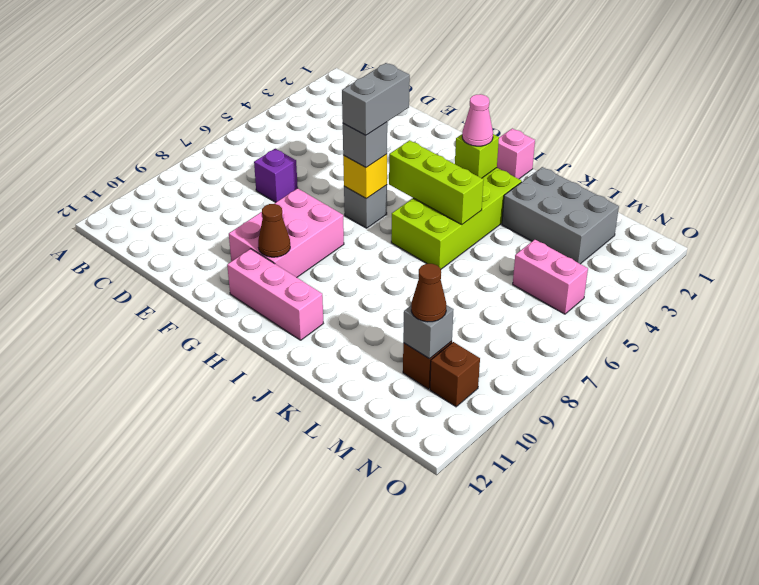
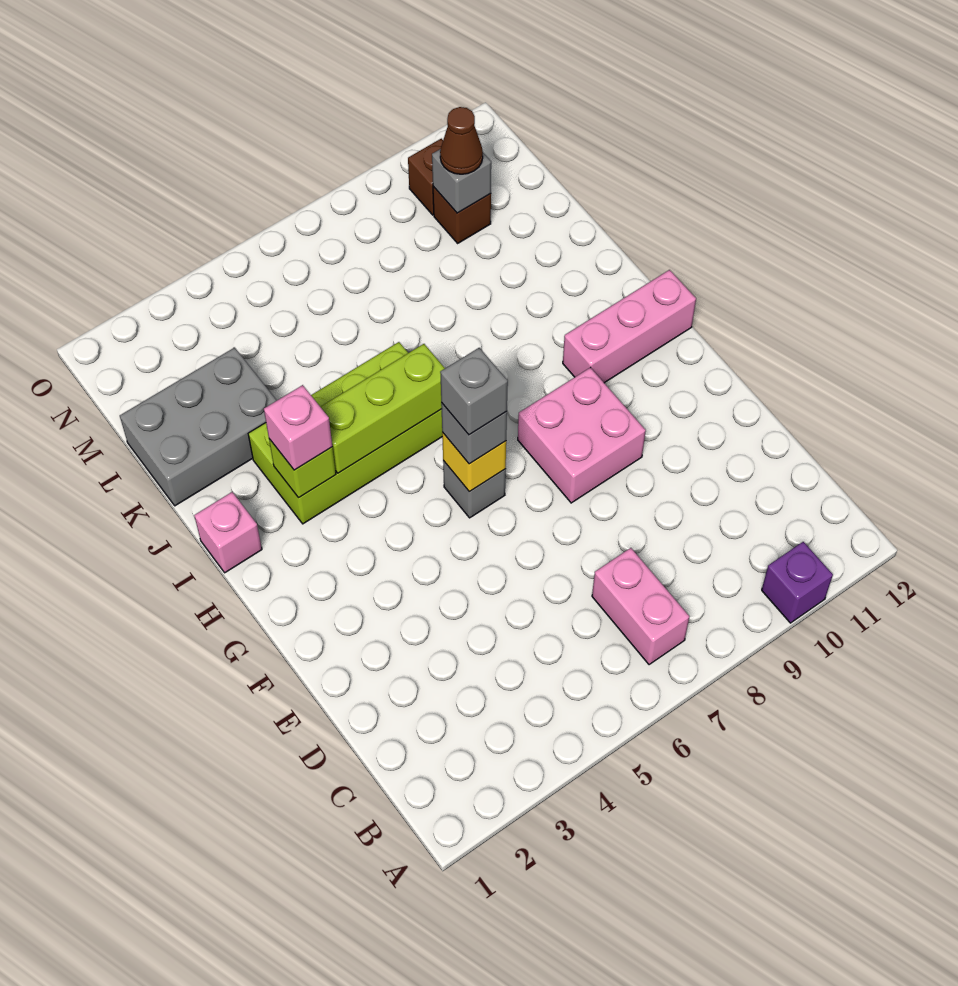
purple 1x1 brick [254,149,298,203] -> purple 1x1 brick moved to [762,542,833,623]
pink 2x3 brick [229,188,344,277] -> pink 2x2 brick [518,367,646,503]
grey 1x2 brick [342,63,410,135] -> grey 1x1 brick [440,348,508,435]
brown 1x1 cone [258,204,290,257] -> none
pink 1x3 brick [227,249,323,340] -> pink 1x3 brick turned to [563,270,696,383]
lime 1x3 brick [389,140,483,224] -> lime 1x3 brick turned to [321,344,445,473]
pink 1x1 cone [462,94,493,146] -> pink 1x1 brick [264,385,332,470]
grey 2x3 brick [502,167,619,264] -> grey 2x3 brick turned to [120,347,277,506]
pink 1x2 brick [513,240,588,314] -> pink 1x2 brick moved to [592,548,689,665]

